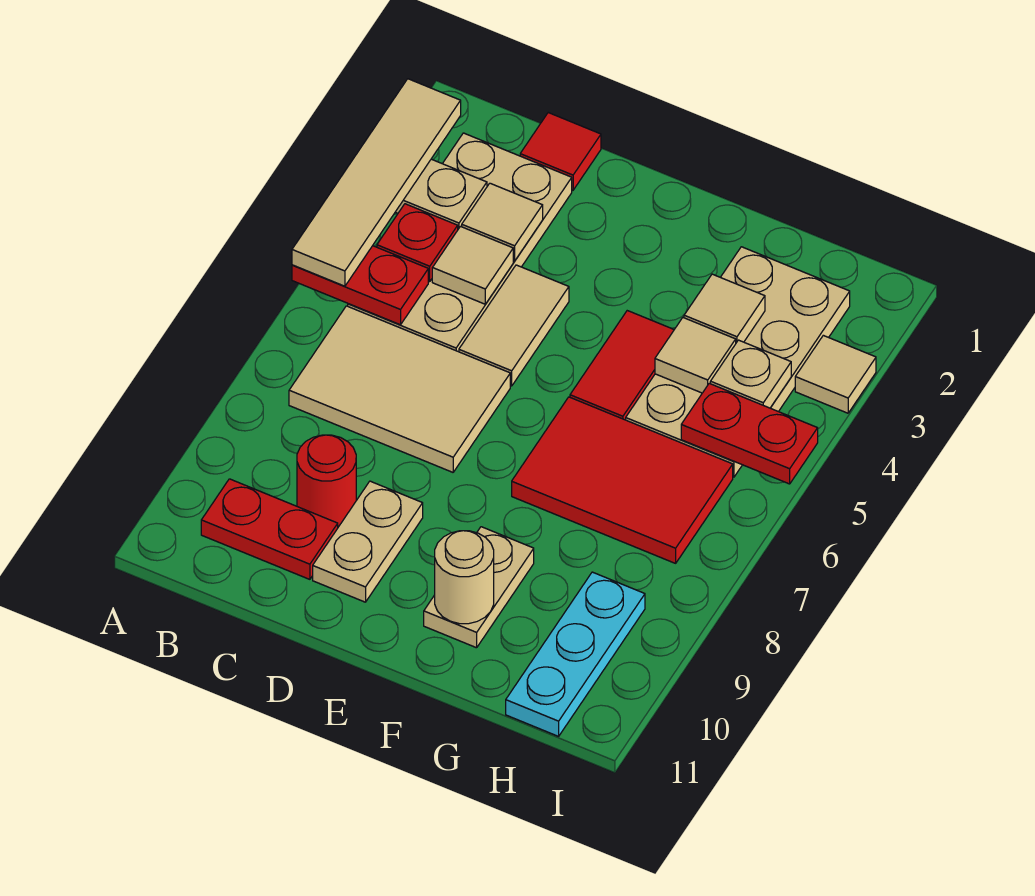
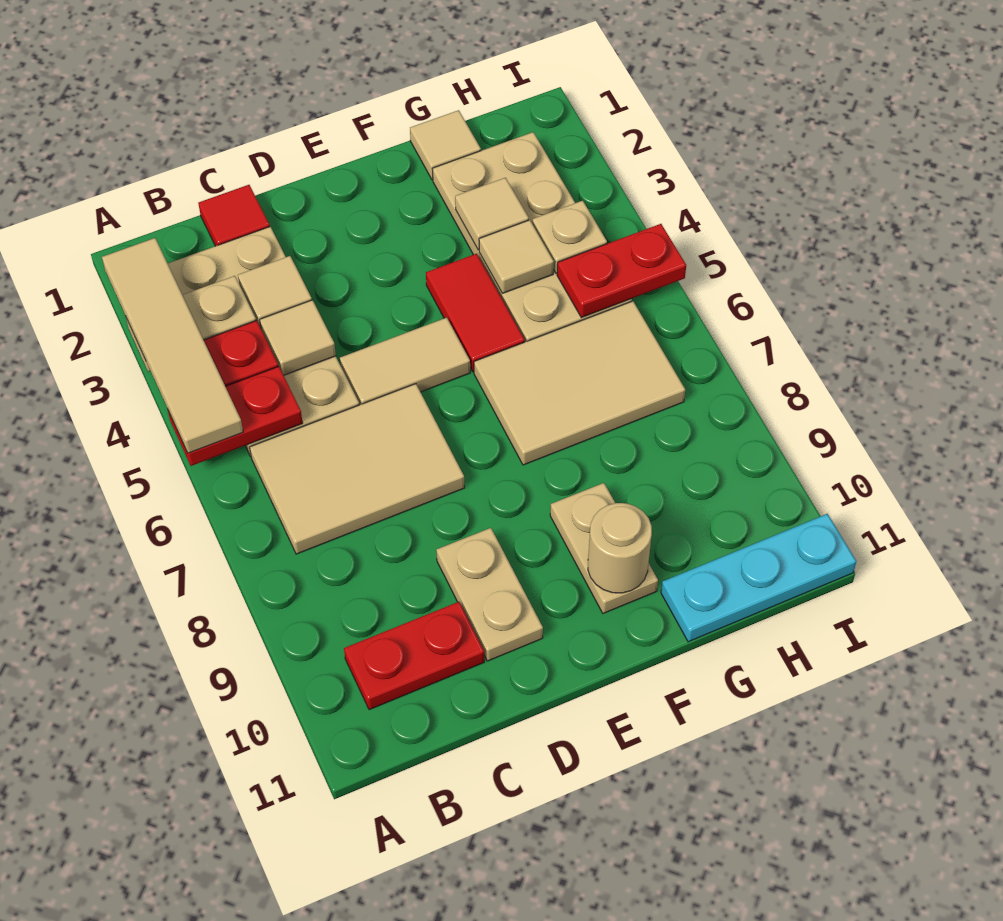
red 1x1 round brick [297,435,356,526] -> none
tan 1x2 tile [459,265,569,386] -> tan 1x2 tile turned to [340,318,470,405]
red 2x3 tile [512,397,733,563] -> tan 2x3 tile [474,301,685,465]
cyan 1x3 plate [506,572,645,736] -> cyan 1x3 plate turned to [661,514,856,642]
tan 1x1 tile [795,335,876,413] -> tan 1x1 tile moved to [410,110,481,180]

